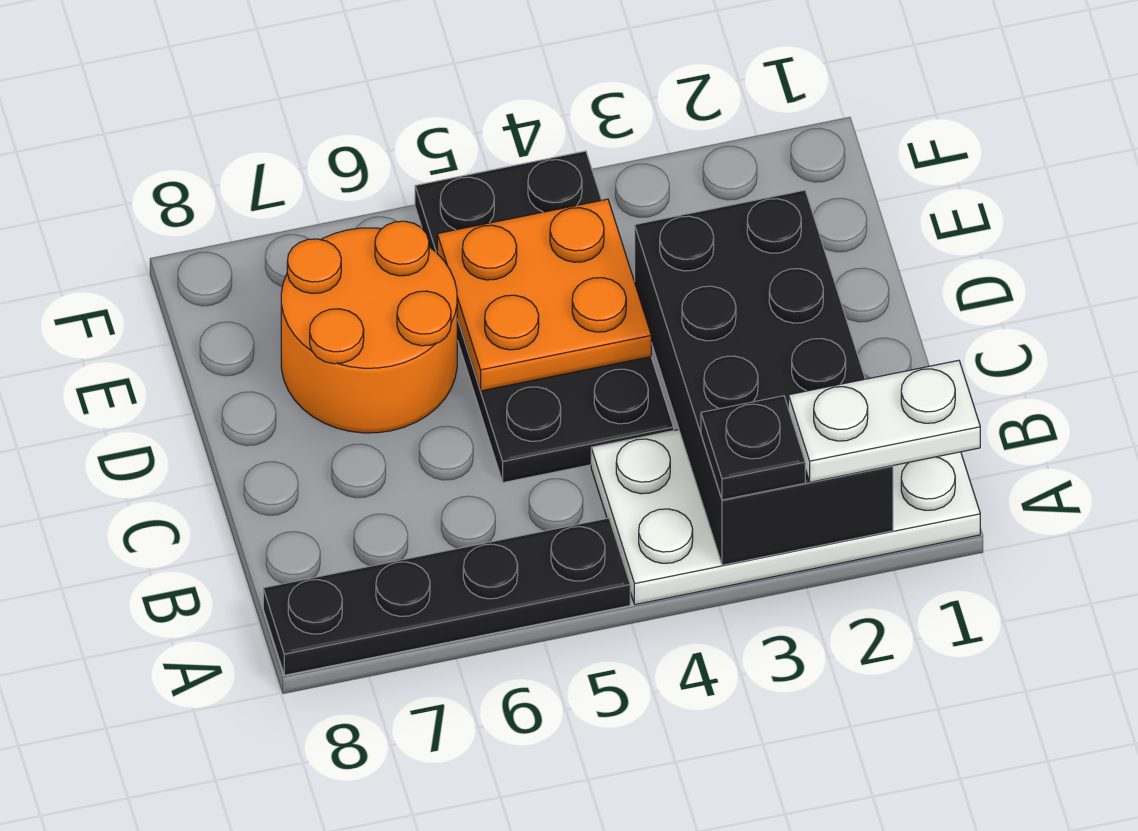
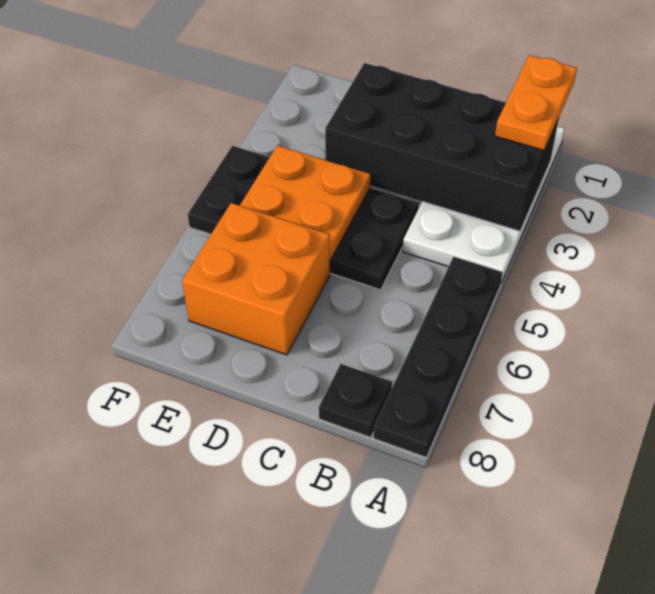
white 1x2 plate [788,360,980,482] -> orange 1x2 plate [495,55,577,150]
black 1x1 plate [701,396,805,500] -> black 1x1 plate moved to [319,364,392,438]
orange 2x2 round brick [281,221,457,433] -> orange 2x2 brick [182,203,330,355]

